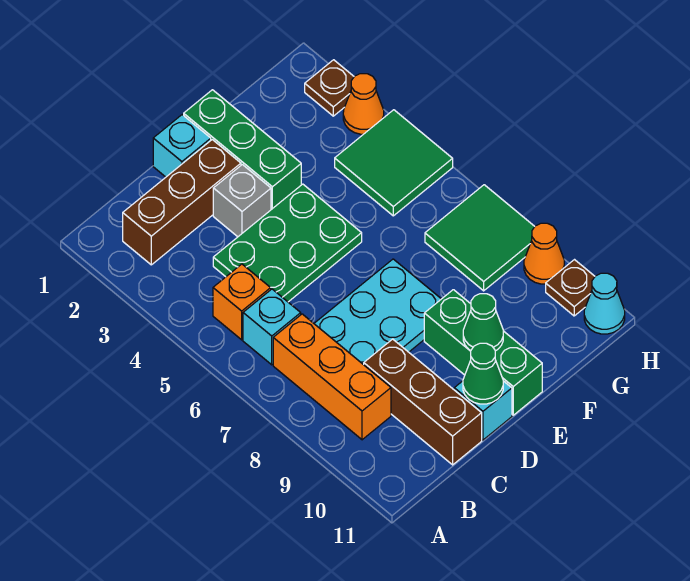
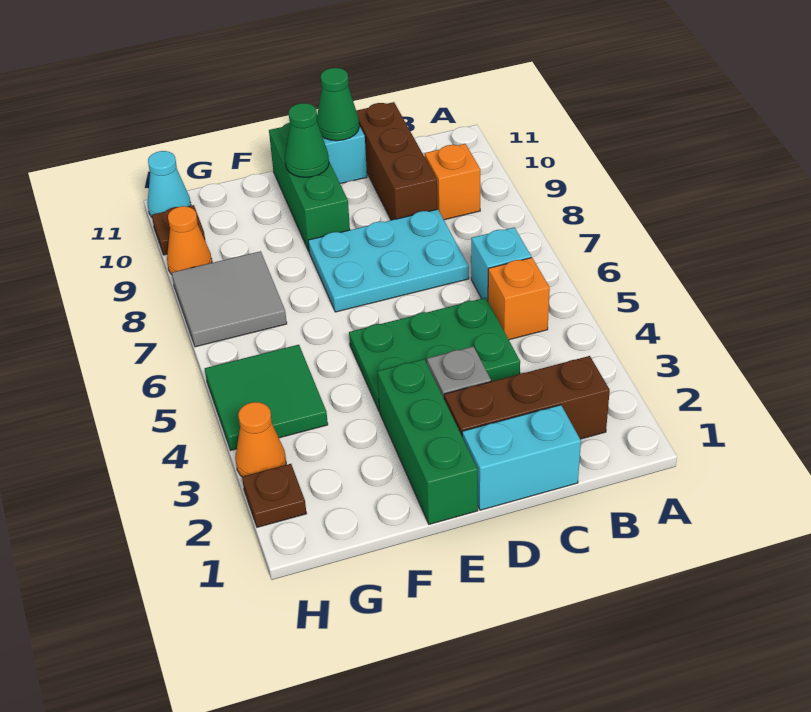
orange 1x3 brick [273,314,391,440] -> orange 1x1 brick [425,144,480,220]
cyan 1x1 brick [153,115,211,177] -> cyan 1x2 brick [462,405,581,510]
green 2x2 tile [425,185,535,291] -> grey 2x2 tile [172,251,287,347]

